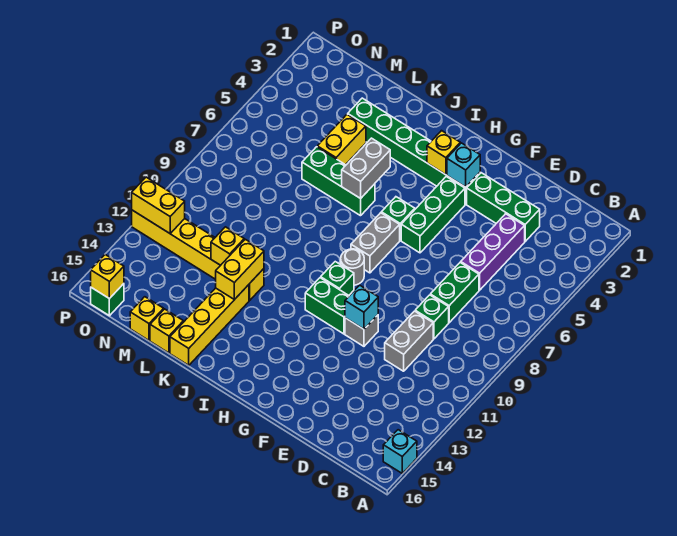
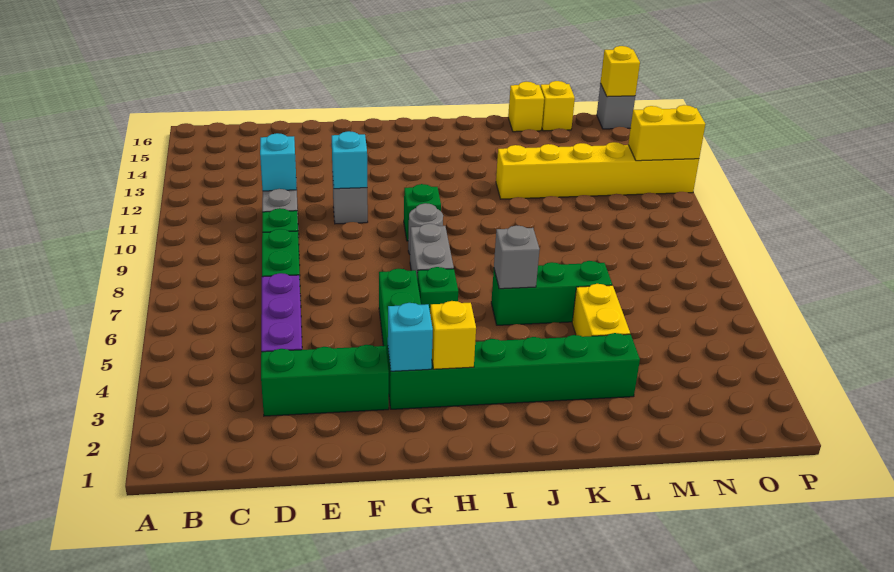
cyan 1x1 brick [383,430,417,473] -> cyan 1x1 brick moved to [260,133,297,191]
green 1x2 brick [305,278,349,334] -> none
grey 1x2 brick [342,138,390,199] -> grey 1x1 brick [494,225,540,289]
yellow 1x2 brick [216,239,264,300] -> none
yellow 1x4 brick [170,285,249,365] -> none
yellow 1x1 brick [211,227,244,265] -> none
green 1x1 brick [91,284,124,316] -> grey 1x1 brick [597,84,635,129]

